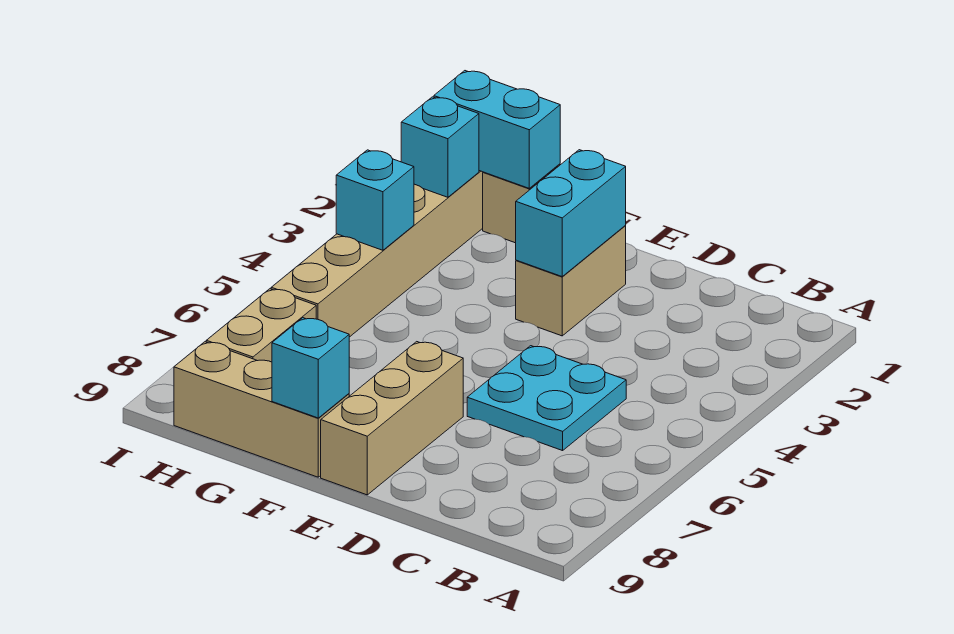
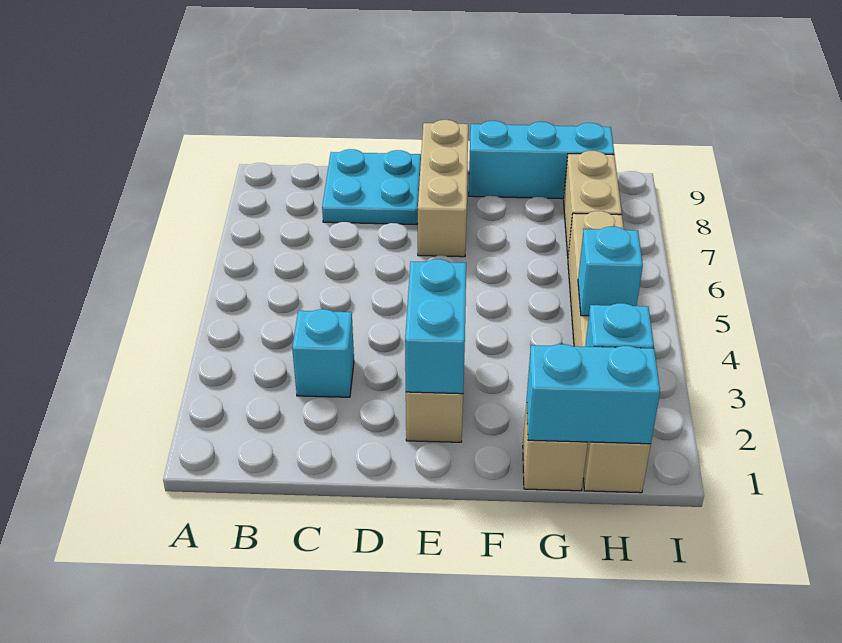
cyan 2x2 plate [467,346,626,451] -> cyan 2x2 plate moved to [322,149,421,224]
tan 1x3 brick [174,342,349,477] -> cyan 1x3 brick [469,121,614,199]
cyan 1x1 brick [272,318,349,418] -> cyan 1x1 brick moved to [292,309,354,397]

